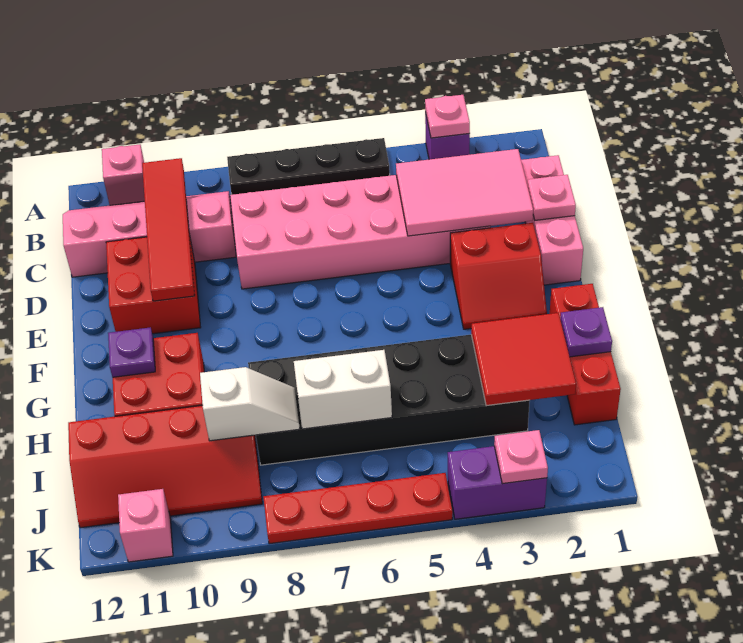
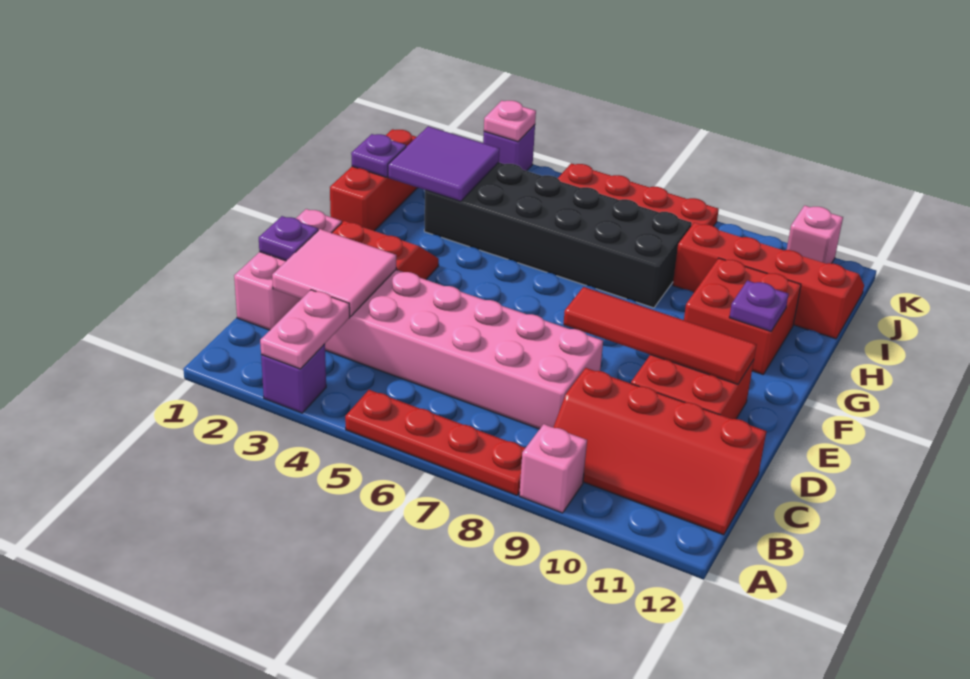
pink 1x1 plate [425,95,470,138] -> pink 1x2 plate [260,290,350,369]
black 1x4 plate [227,138,390,195] -> red 1x4 plate [345,390,525,495]
pink 1x1 brick [102,145,145,205] -> pink 1x1 brick moved to [519,424,587,513]
pink 2x4 slope [63,191,236,277] -> red 2x4 slope [553,368,766,535]
red 1x4 tile [142,158,195,301] -> red 1x4 tile turned to [563,287,757,384]
pink 2x3 tile [396,149,533,236] -> pink 2x2 tile [272,229,396,316]
pink 1x1 plate [528,175,576,220] -> purple 1x1 plate [259,216,318,261]
red 2x2 tile [471,313,576,406] -> purple 2x2 tile [388,126,500,201]
white 1x2 brick [294,350,392,429] -> none
white 1x2 slope [200,367,300,441] -> none
purple 1x2 brick [448,446,547,519] -> purple 1x1 brick [483,125,535,171]

